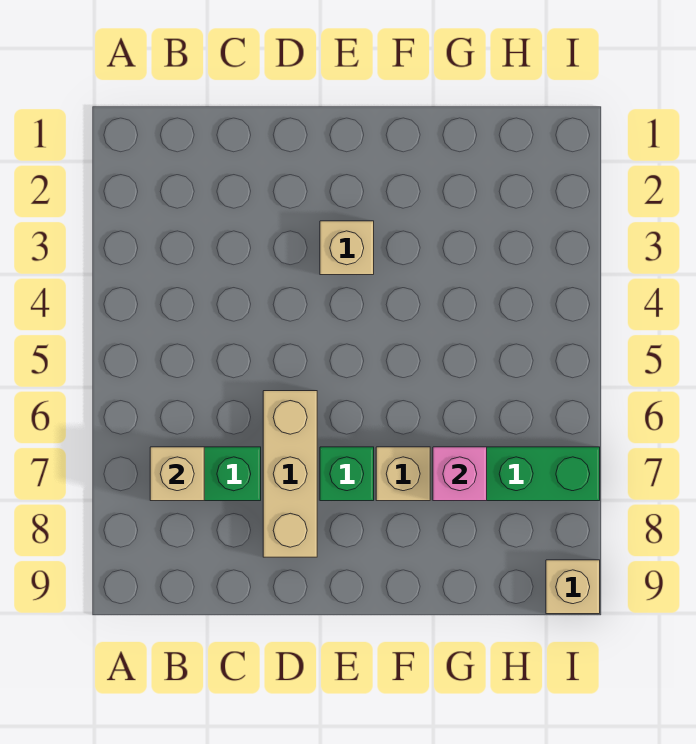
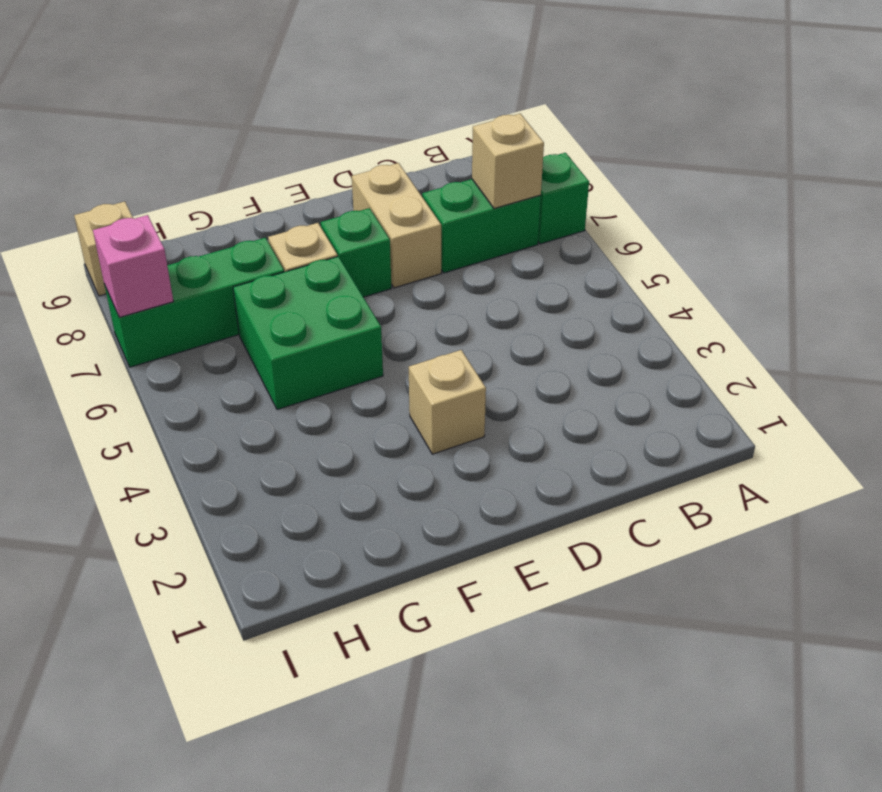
none -> green 1x1 brick [538,153,589,244]
tan 1x3 brick [263,391,317,557] -> tan 1x2 brick [352,163,441,288]
none -> green 2x2 brick [233,256,383,410]
pink 1x1 brick [433,447,487,501] -> pink 1x1 brick moved to [93,215,173,317]

